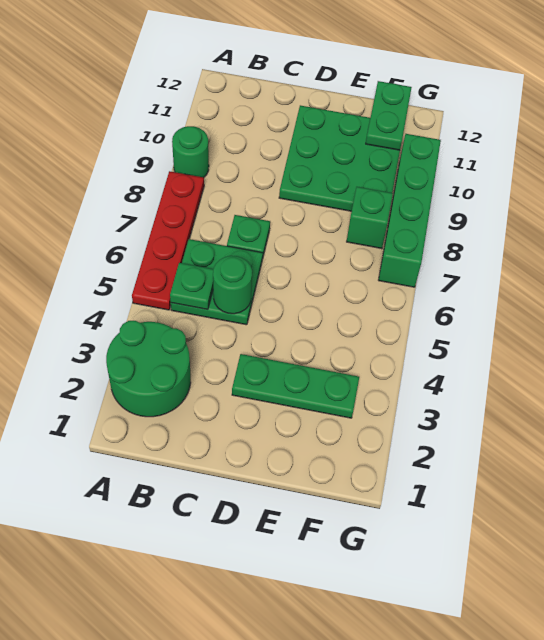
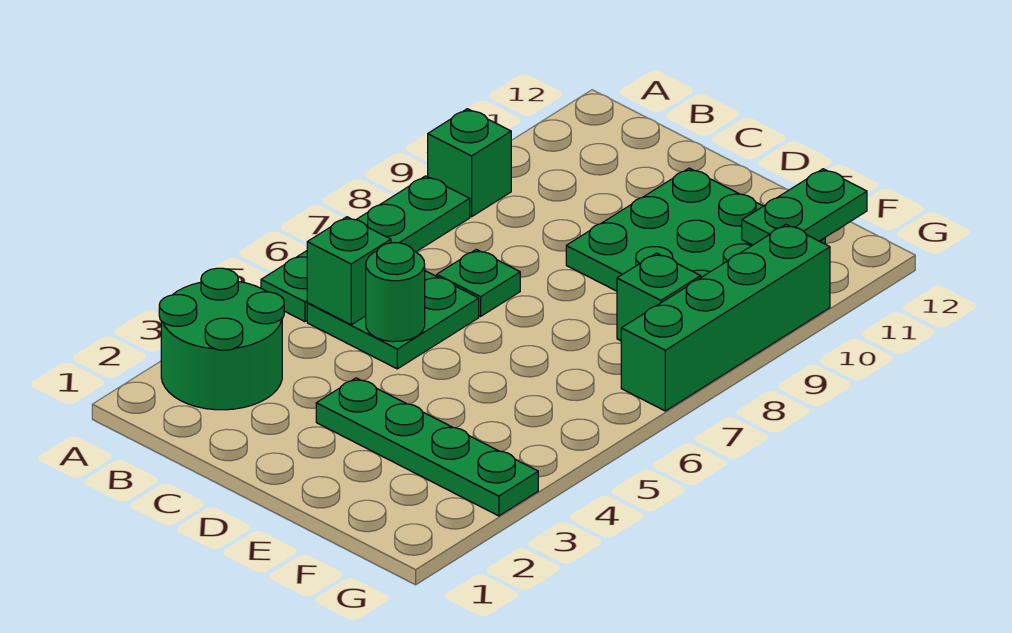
red 1x4 plate [132,171,204,310] -> green 1x4 plate [261,176,470,322]
green 1x1 round brick [172,126,209,177] -> green 1x1 brick [428,109,511,217]
green 1x1 plate [170,263,213,310] -> green 1x1 brick [307,217,391,325]
green 1x3 plate [232,354,359,418] -> green 1x4 plate [316,378,538,516]

